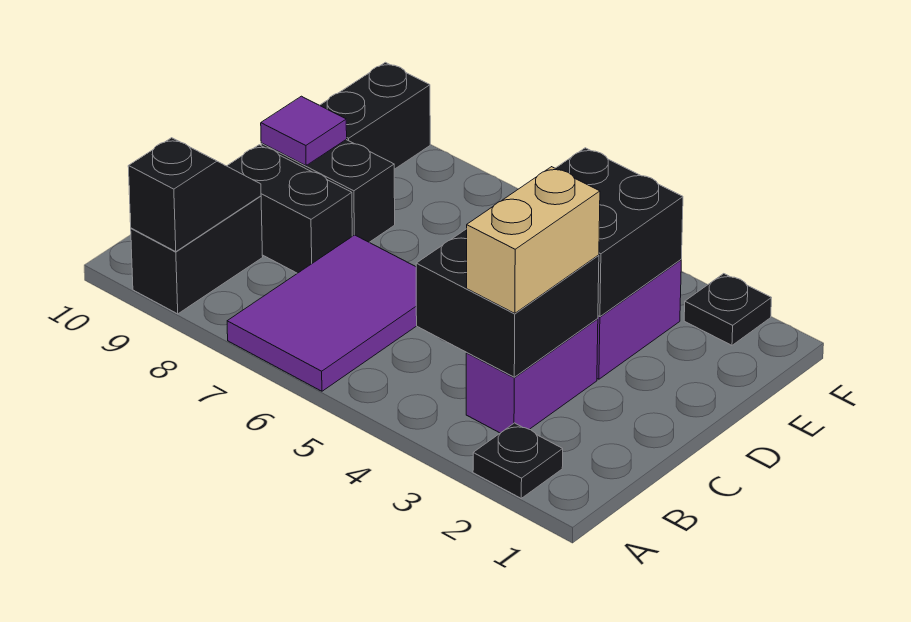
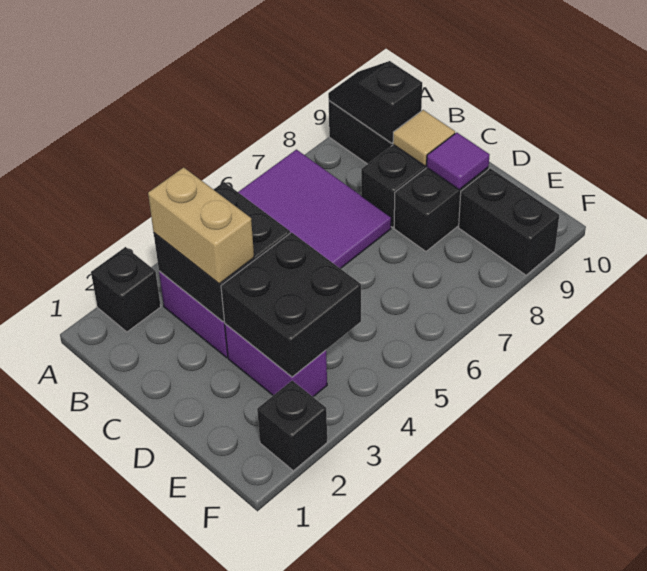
black 1x1 plate [473,423,563,498] -> black 1x1 brick [91,247,161,332]
black 1x2 slope [128,138,261,252] -> black 1x2 slope turned to [328,61,422,143]
none -> tan 1x1 tile [393,110,455,166]
black 1x1 plate [684,274,771,345] -> black 1x1 brick [257,381,327,471]

